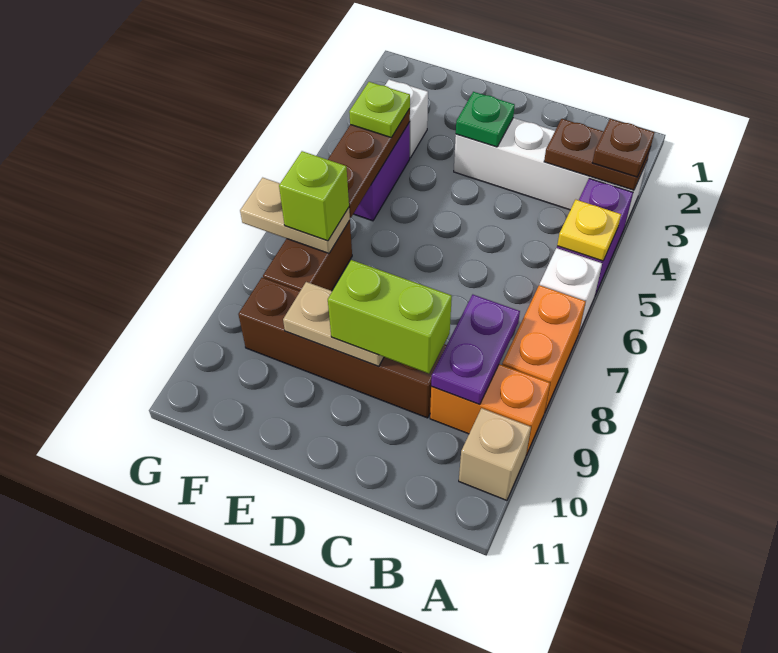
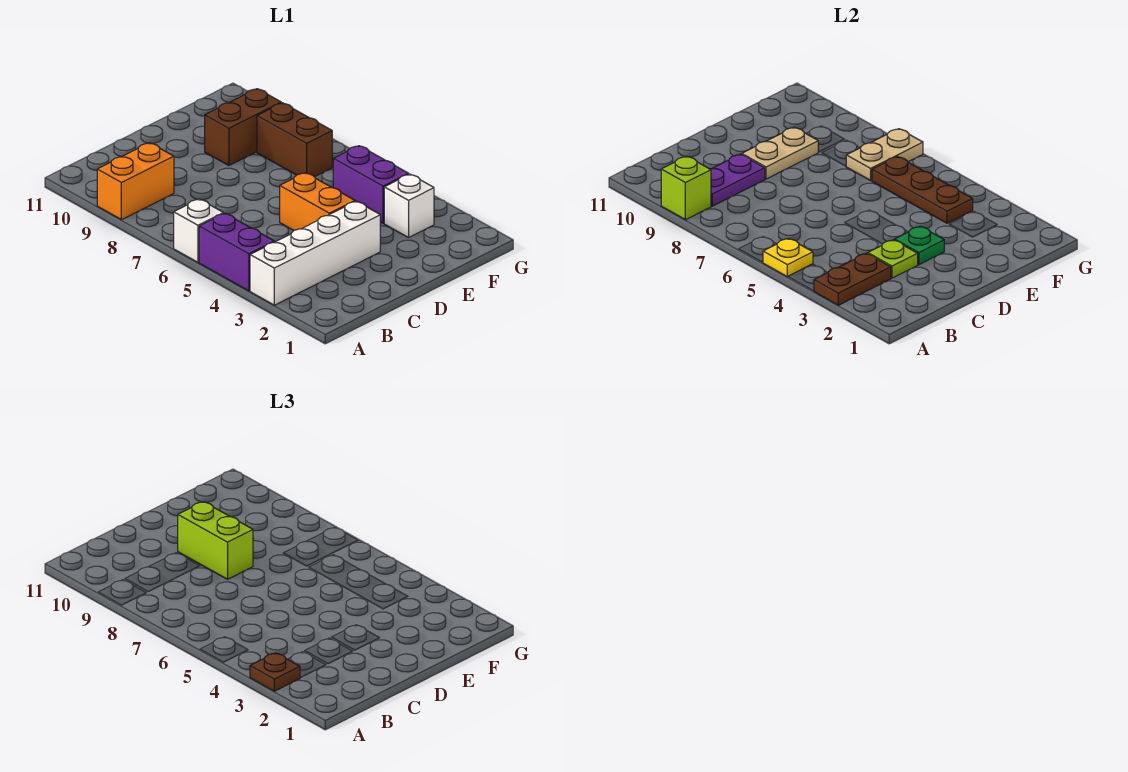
orange 1x2 brick [502,285,586,413] -> orange 1x2 brick moved to [280,173,355,230]
tan 1x1 brick [459,408,531,500] -> none
purple 1x2 plate [431,295,520,405] -> purple 1x2 plate turned to [711,154,765,206]
brown 1x4 brick [238,278,447,418] -> brown 1x2 brick [205,89,281,166]
lime 1x2 brick [328,260,452,373] -> lime 1x2 brick turned to [178,502,253,579]
lime 1x1 plate [349,82,410,137] -> lime 1x1 plate moved to [868,240,918,278]
lime 1x1 brick [279,151,349,241] -> lime 1x1 brick moved to [661,156,711,220]

